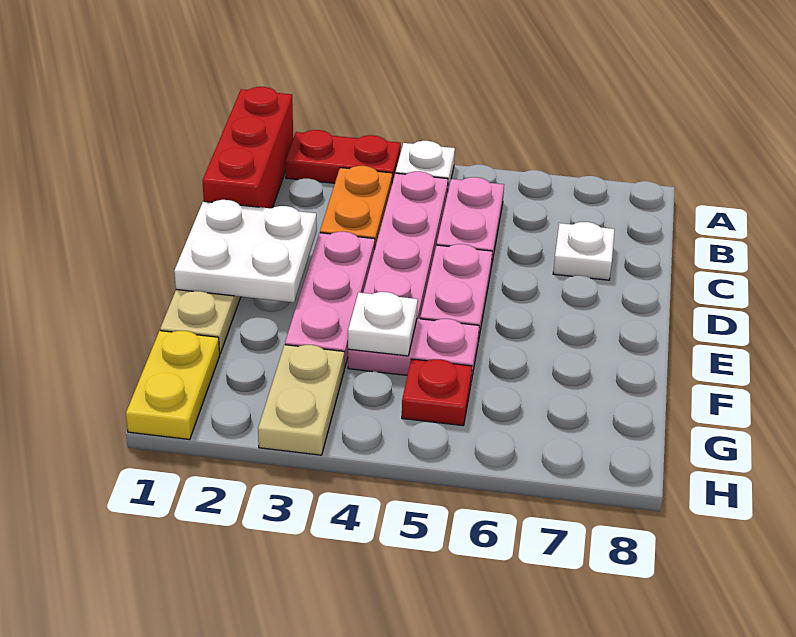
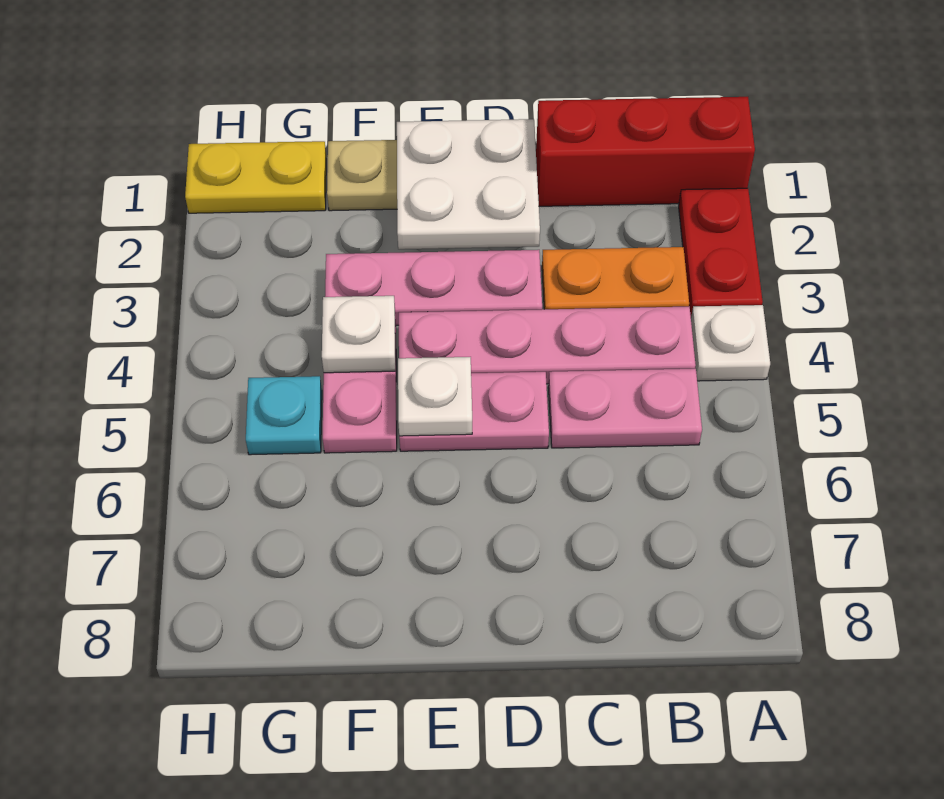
white 1x1 plate [553,222,615,280] -> white 1x1 plate moved to [398,357,472,436]
tan 1x2 plate [258,345,344,455] -> none
red 1x1 plate [402,359,472,426] -> cyan 1x1 plate [246,376,322,455]

